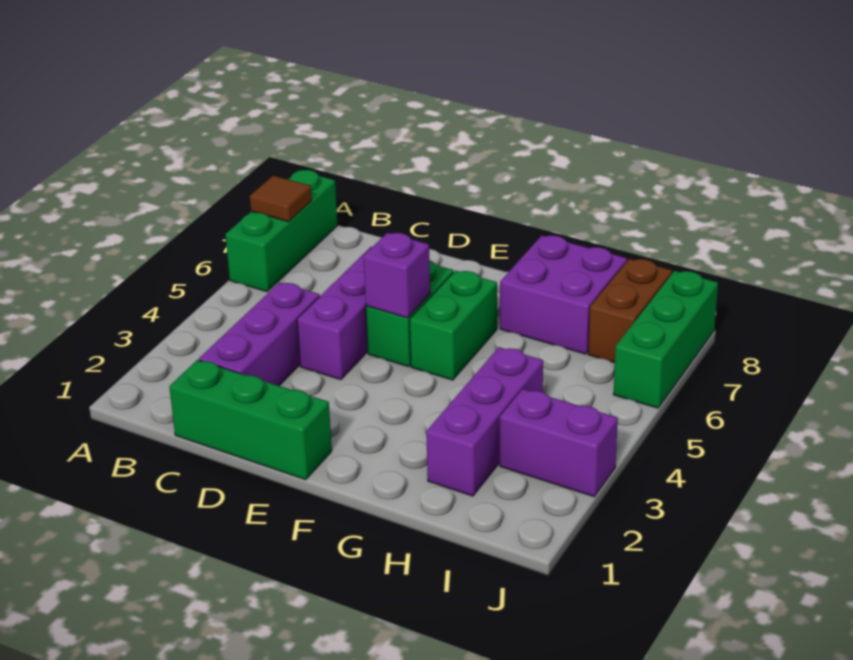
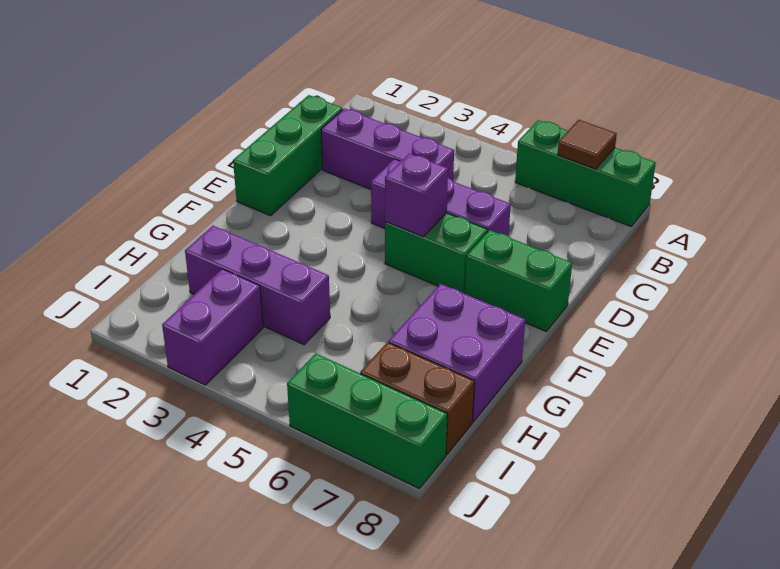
green 1x2 brick [410,271,497,380] -> green 1x2 brick moved to [465,230,572,331]

